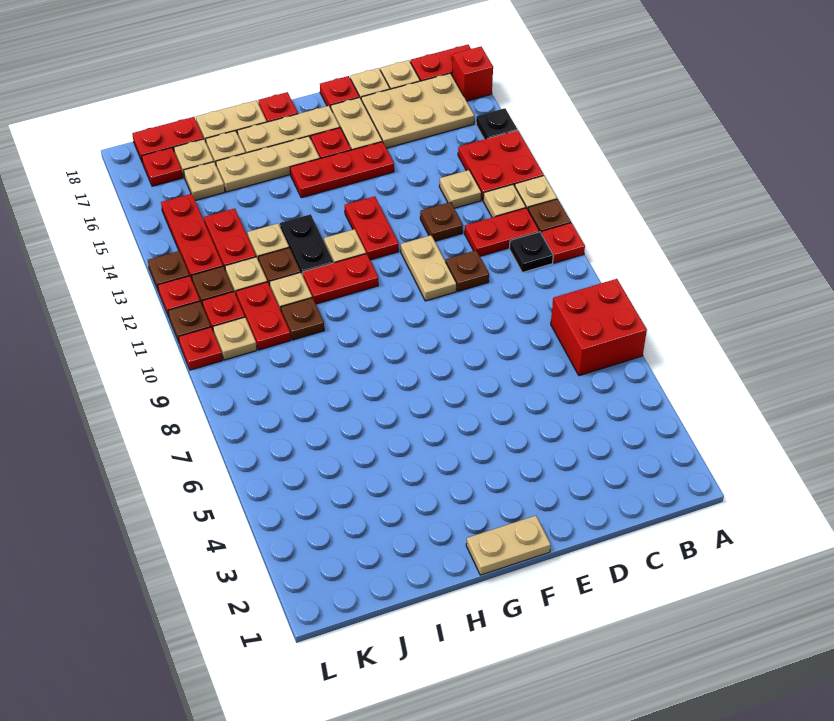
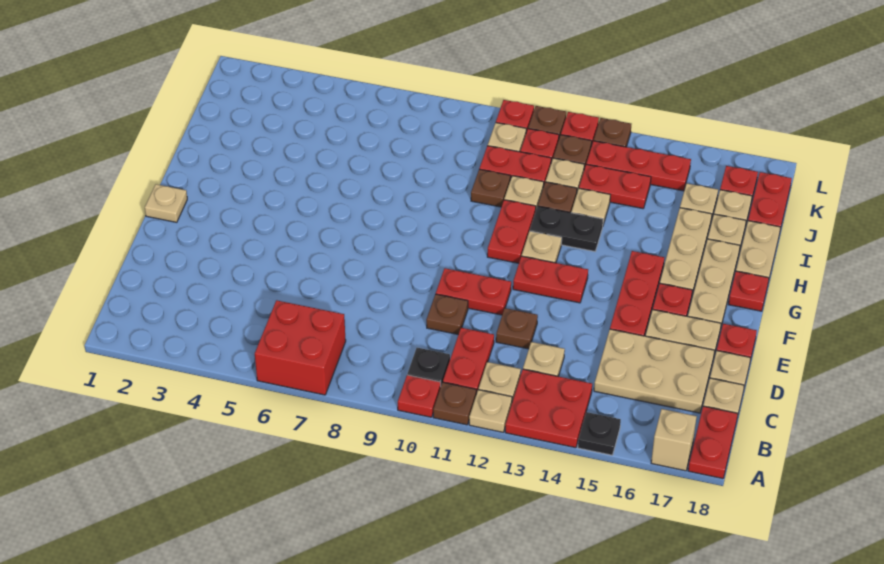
red 1x1 brick [452,47,493,101] -> tan 1x1 brick [651,409,697,471]
tan 2x3 plate [361,73,474,148] -> tan 2x3 plate turned to [594,329,715,413]
tan 1x2 plate [401,235,457,301] -> red 1x2 plate [436,268,511,315]
tan 1x2 plate [466,516,551,575] -> tan 1x1 plate [145,184,187,222]

